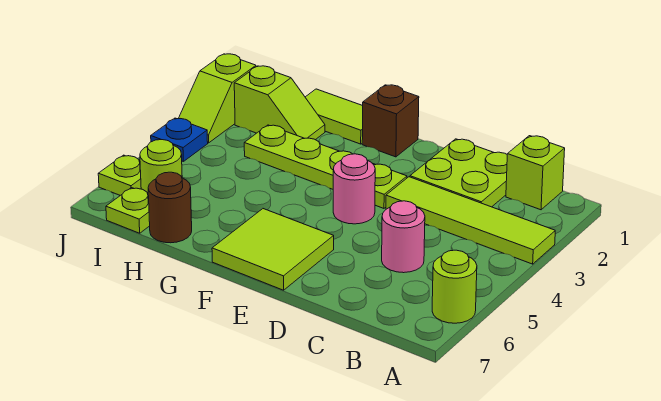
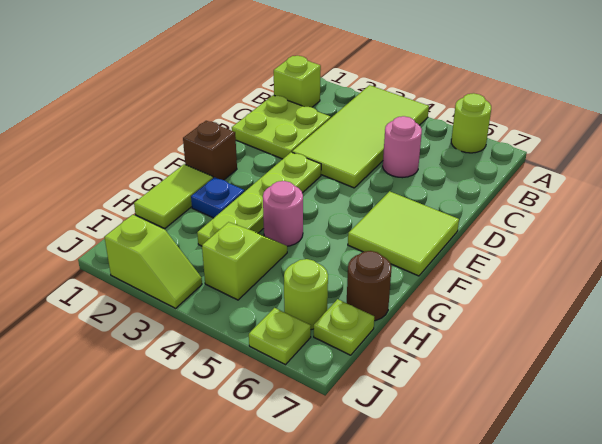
lime 1x4 tile [386,177,555,264] -> lime 2x4 tile [292,85,429,188]
pink 1x1 round brick [333,154,375,224] -> pink 1x1 round brick moved to [263,181,303,246]
lime 1x2 slope [234,66,325,140] -> lime 1x2 slope moved to [202,222,287,300]
blue 1x1 plate [151,118,208,161] -> blue 1x1 plate moved to [191,177,244,218]

